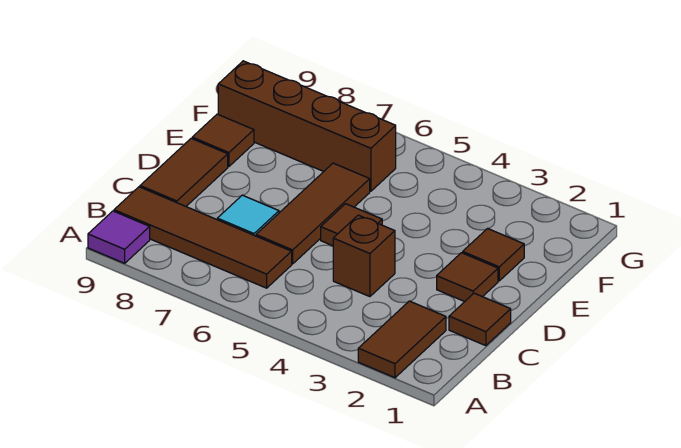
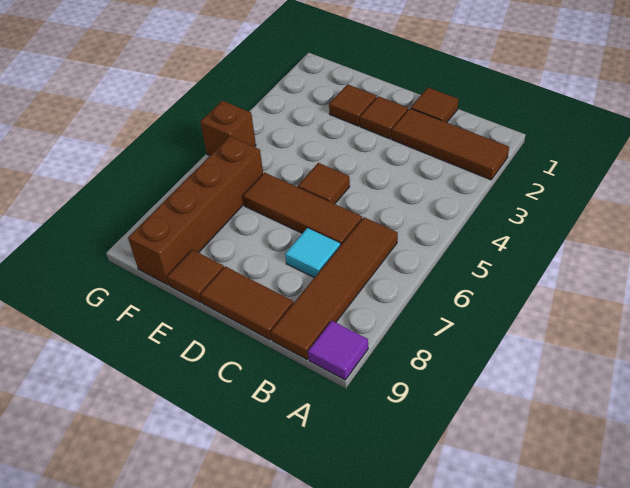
brown 1x2 tile [358,301,446,378] -> brown 1x3 tile [392,108,509,180]
brown 1x1 brick [333,215,395,297] -> brown 1x1 brick moved to [200,101,256,156]

